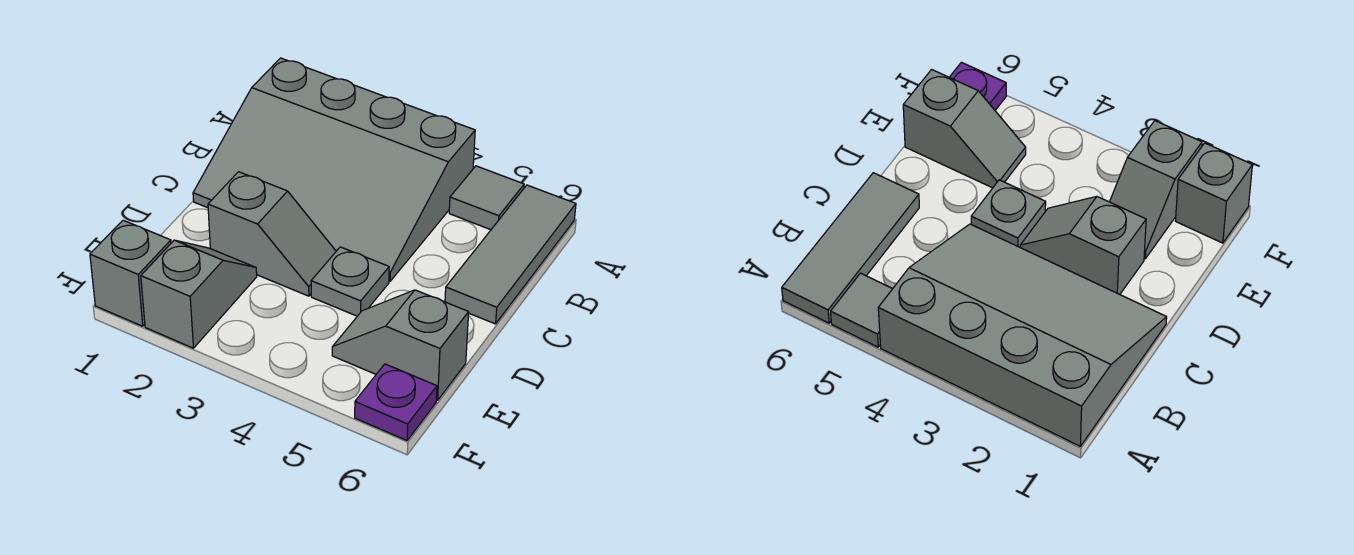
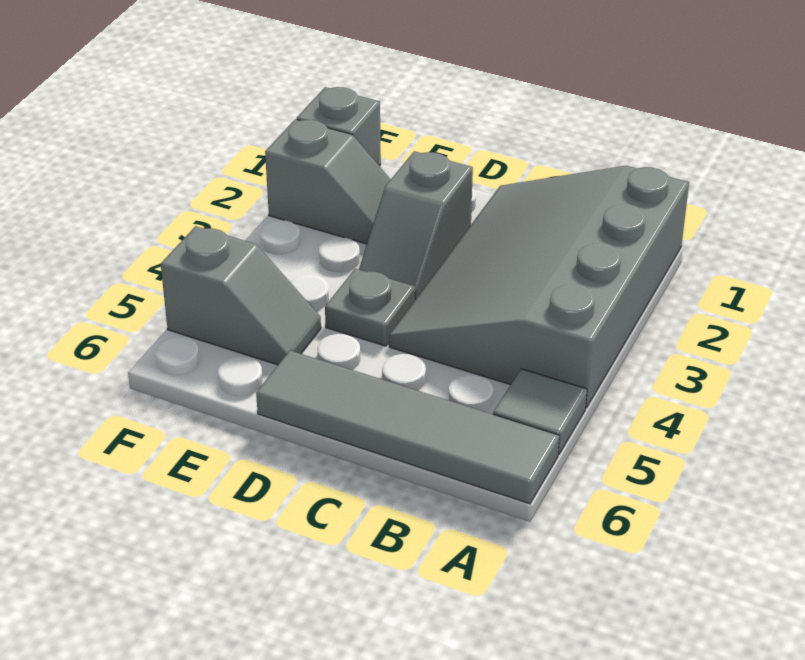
grey 1x3 tile [445,185,576,324] -> grey 1x4 tile [256,351,559,504]
grey 1x2 slope [332,290,469,400] -> grey 1x2 slope turned to [161,226,321,365]
purple 1x1 plate [355,364,437,440] -> none

